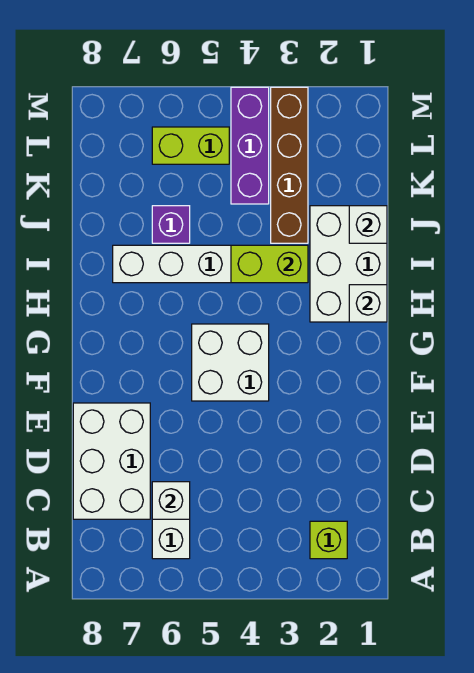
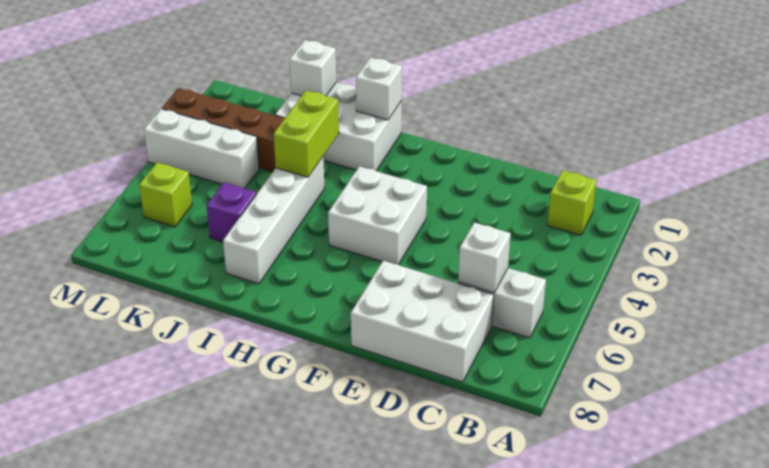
purple 1x3 brick [231,87,269,204] -> white 1x3 brick [144,109,259,189]
lime 1x2 brick [152,127,229,164] -> lime 1x1 brick [139,162,192,227]

